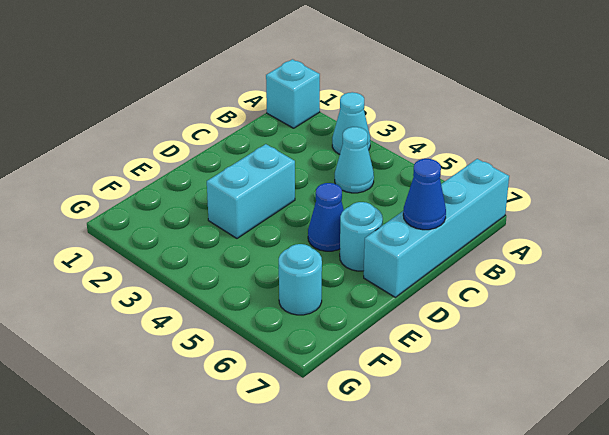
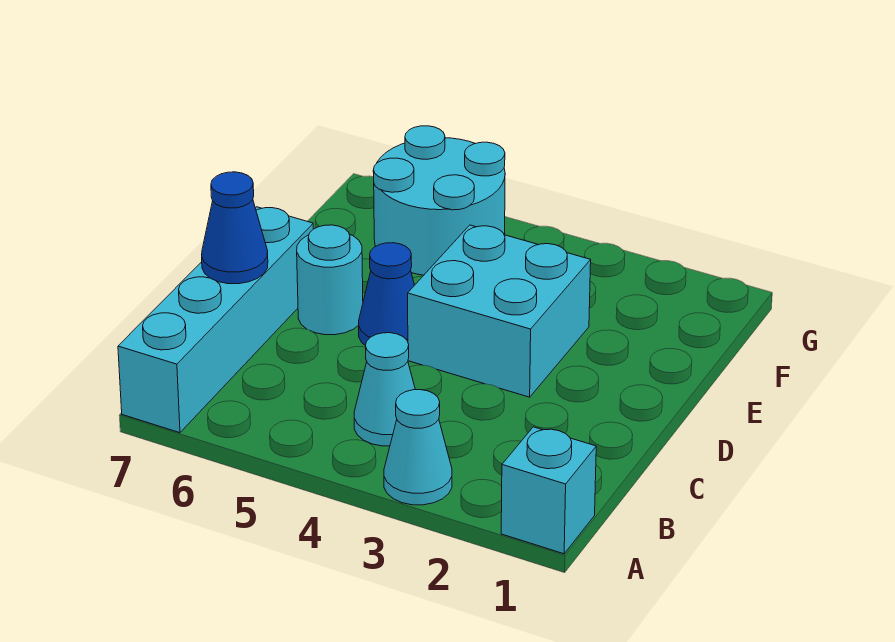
cyan 1x2 brick [207,144,295,238] -> cyan 2x2 brick [408,225,591,397]
cyan 1x1 round brick [279,244,322,315] -> cyan 2x2 round brick [373,126,505,275]

